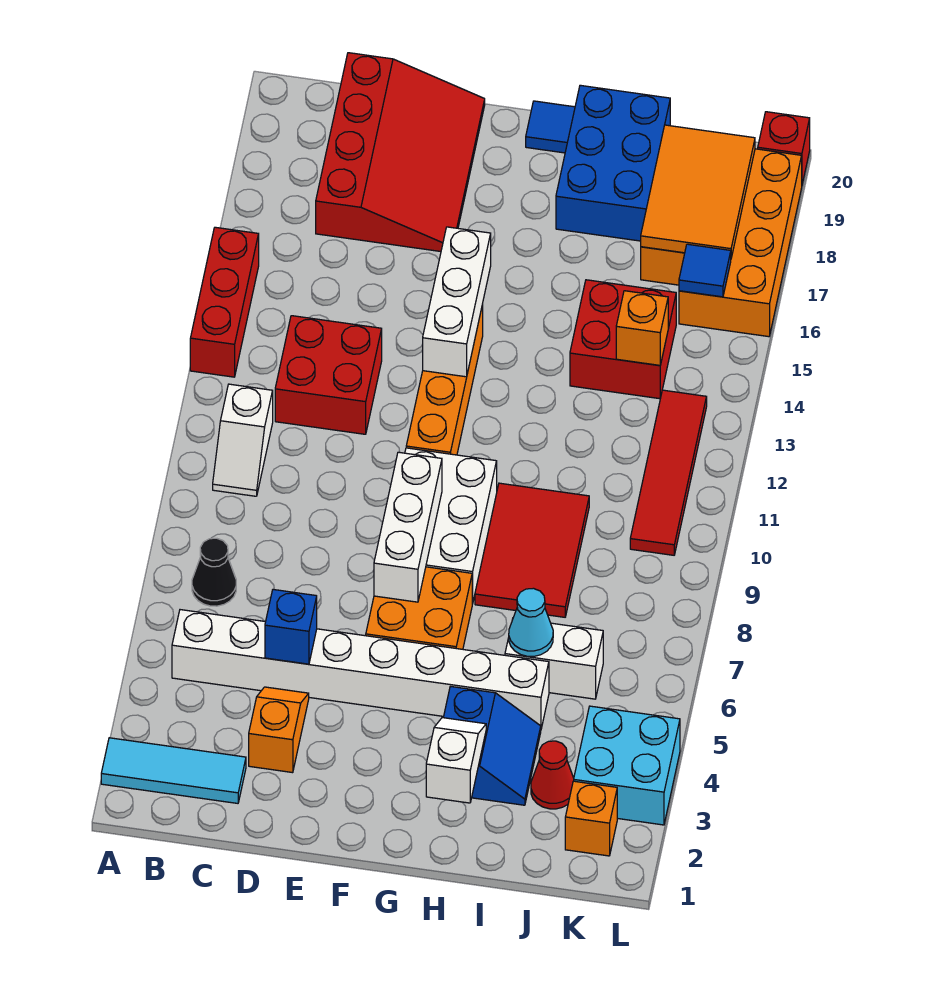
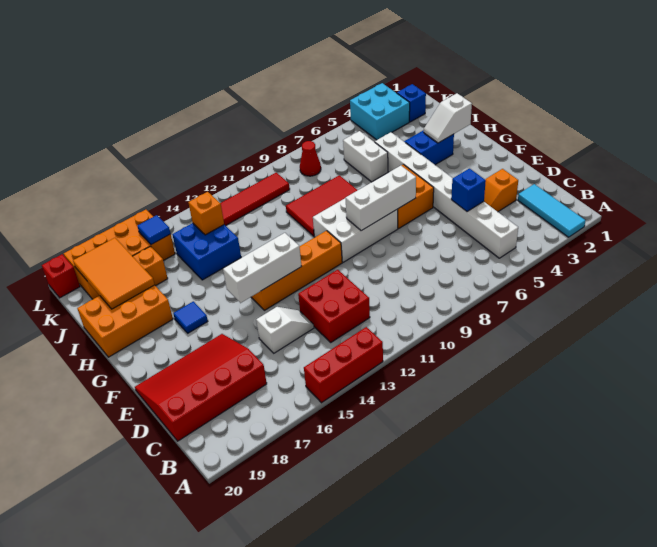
black 1x1 cone [192,538,236,606] -> none
white 1x2 slope [213,384,273,496] -> white 1x2 slope moved to [256,307,314,353]
blue 1x1 tile [526,101,575,153] -> blue 1x1 tile moved to [173,301,208,333]
blue 2x3 brick [556,85,670,241] -> orange 2x3 brick [77,285,173,357]
cyan 1x1 cone [509,588,553,656] -> none
red 2x2 brick [570,280,676,399] -> blue 2x2 brick [172,223,241,280]
red 1x1 cone [531,741,574,809] -> red 1x1 cone moved to [300,141,321,176]
orange 2x3 tile [641,125,755,258] -> orange 2x3 tile turned to [73,238,155,309]
orange 1x1 brick [565,781,617,856] -> blue 1x1 brick [397,84,426,122]

